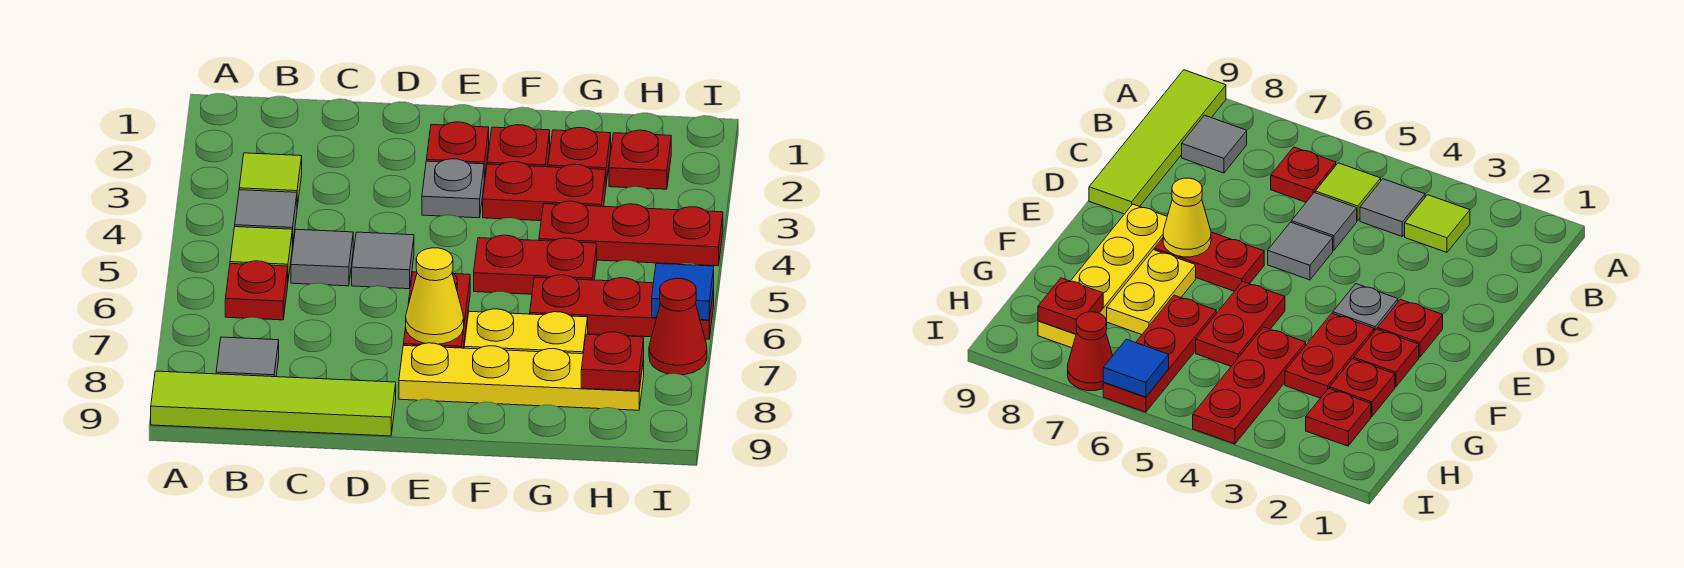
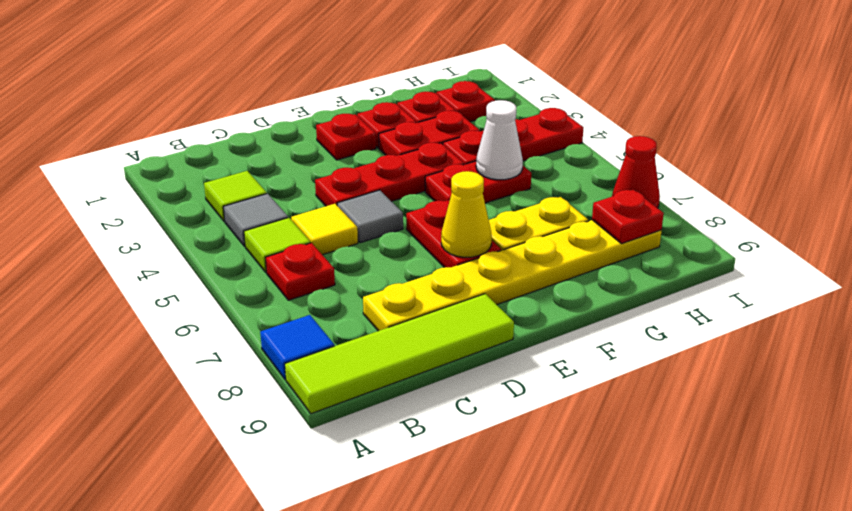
grey 1x1 tile [216,337,279,377] -> none
grey 1x1 tile [291,229,353,286] -> yellow 1x1 tile [291,204,358,255]
grey 1x1 plate [422,159,484,218] -> none
yellow 1x4 plate [399,343,644,410] -> yellow 1x6 plate [363,220,662,331]
none -> white 1x1 cone [476,100,523,180]
red 1x3 plate [530,275,714,339] -> red 1x3 plate moved to [315,143,464,206]
blue 1x1 tile [652,264,714,320] -> blue 1x1 tile moved to [260,315,334,379]

